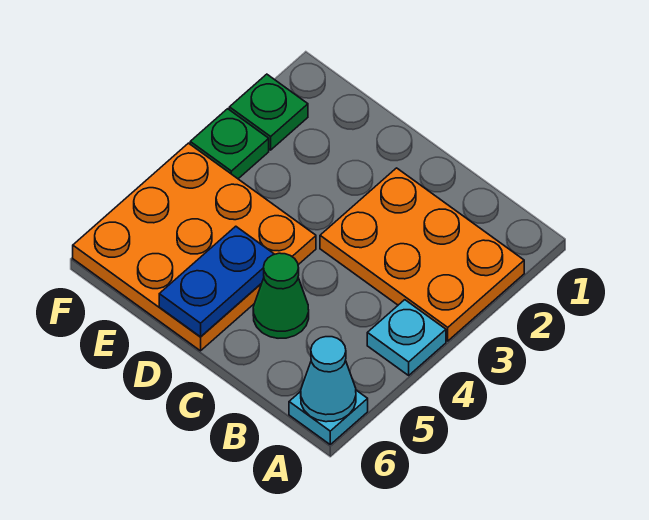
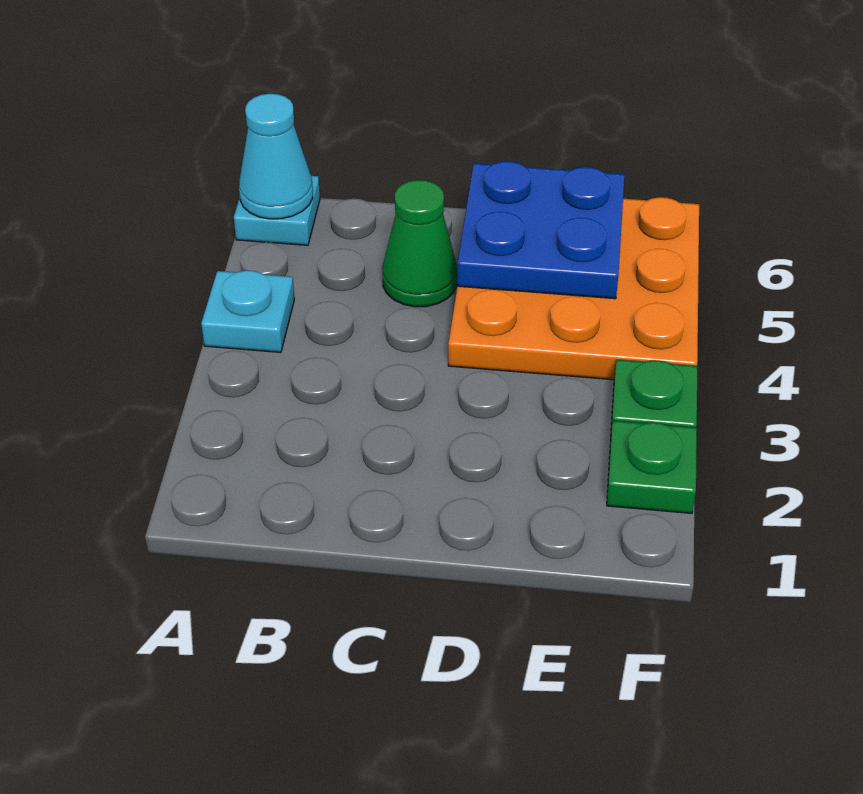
orange 2x3 plate [320,168,524,341] -> none
blue 1x2 plate [159,226,274,337] -> blue 2x2 plate [457,161,624,299]

